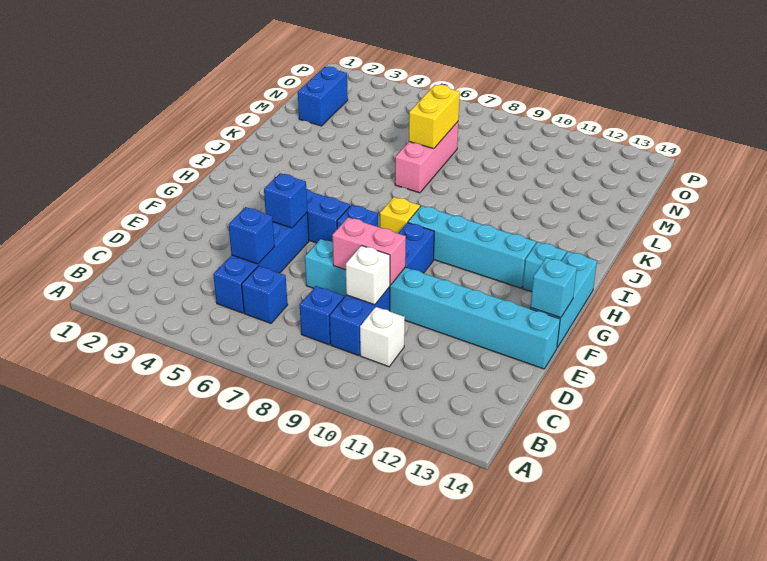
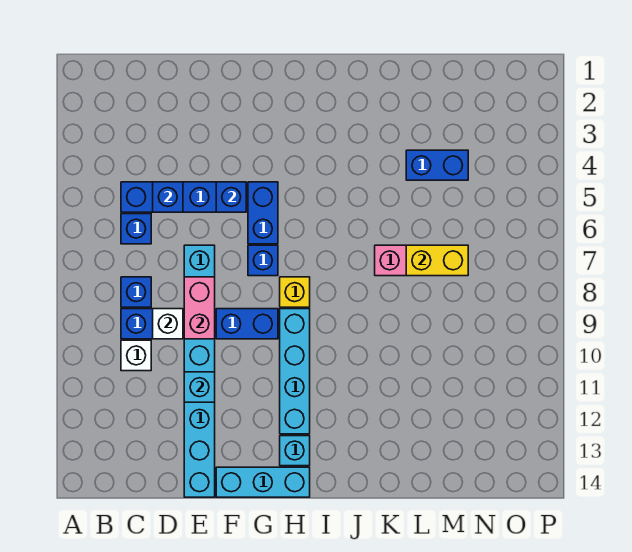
cyan 1x1 brick [530,258,577,318] -> cyan 1x1 brick moved to [184,372,215,402]
blue 1x2 brick [298,67,348,126] -> blue 1x2 brick moved to [406,150,468,180]

